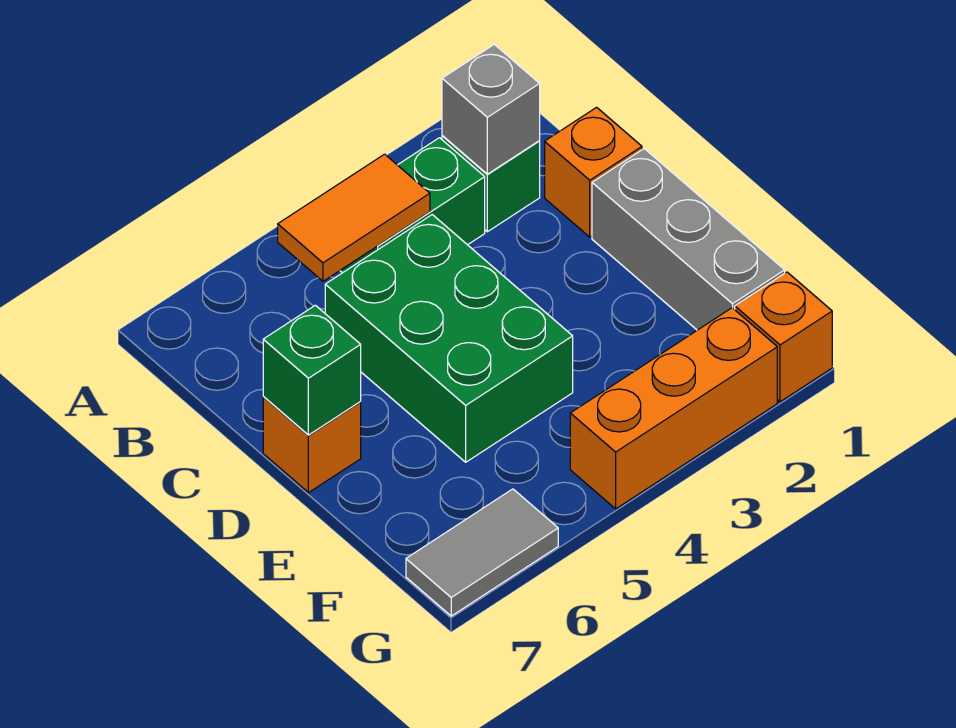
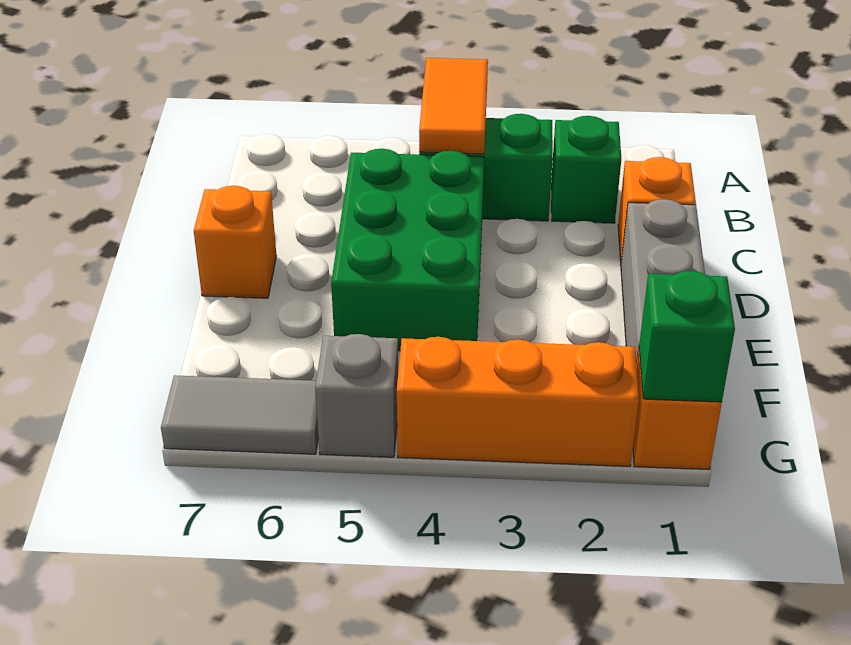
grey 1x1 brick [442,44,540,174] -> grey 1x1 brick moved to [315,334,398,457]
orange 1x2 tile [278,154,430,281] -> orange 1x2 tile turned to [419,58,488,154]
green 1x1 brick [263,305,361,435] -> green 1x1 brick moved to [639,271,735,402]

